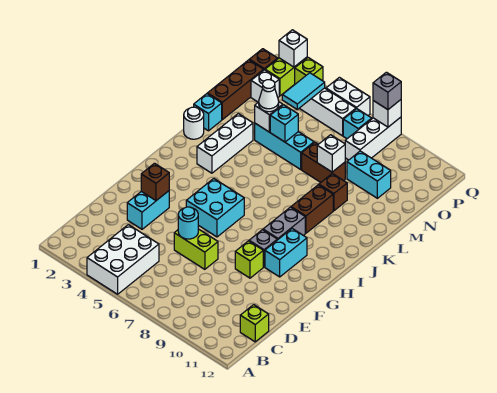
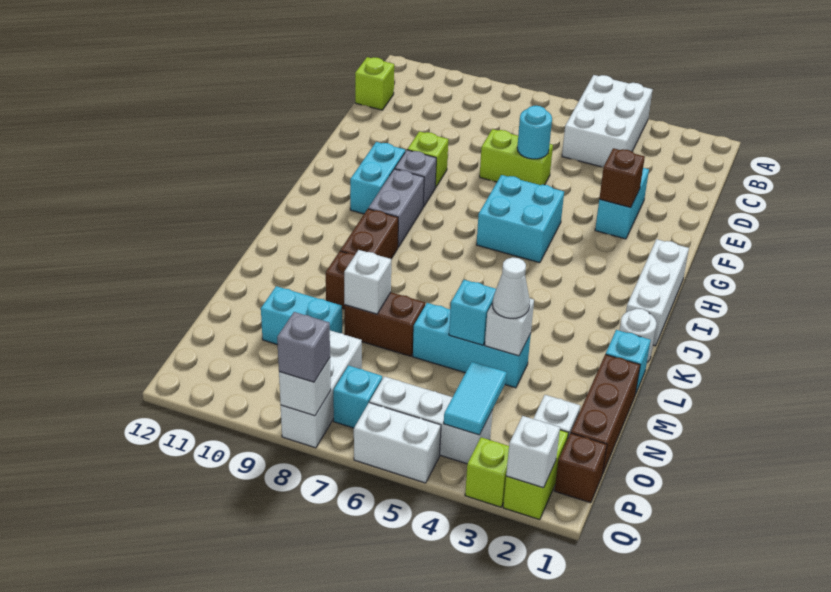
white 1x3 brick [197,114,253,173] -> white 1x3 brick moved to [626,239,689,346]

